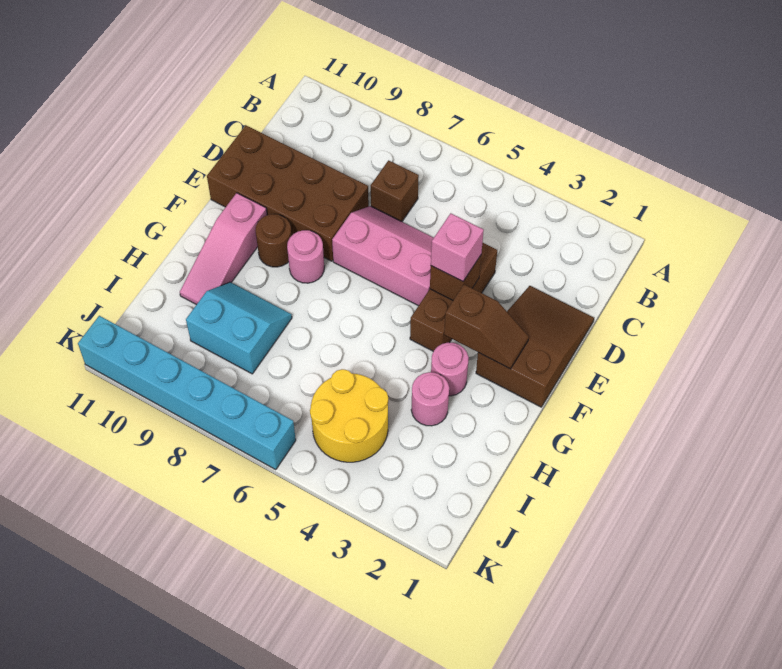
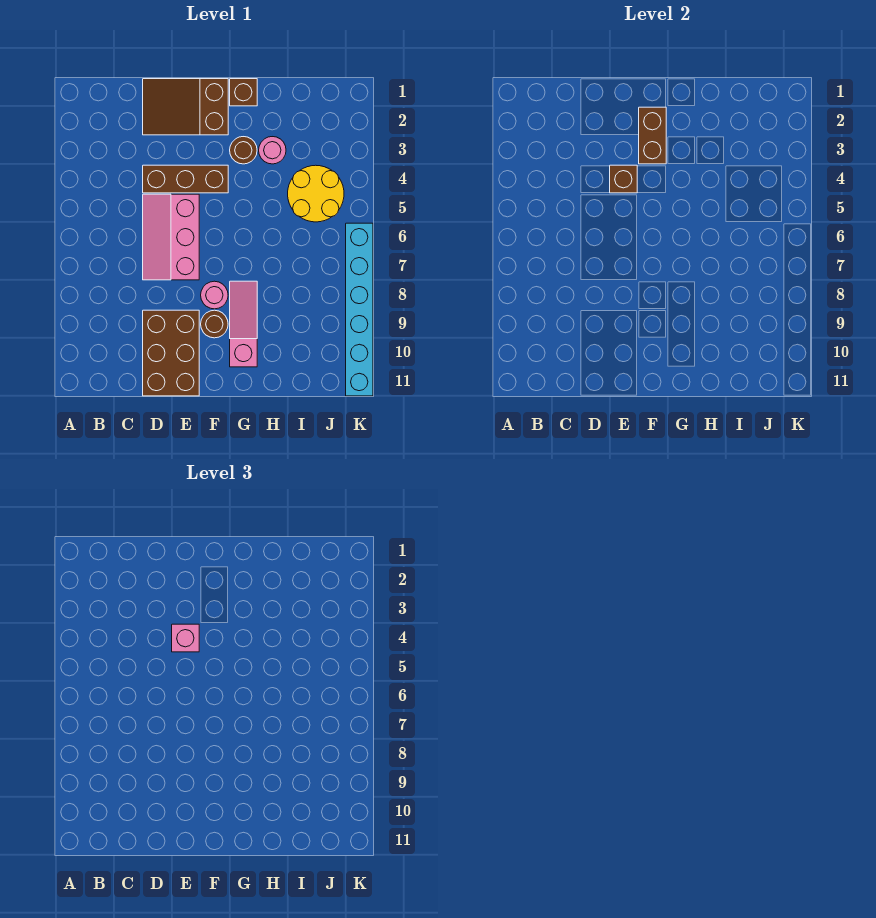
brown 1x1 brick [371,160,419,222] -> brown 1x1 brick moved to [230,79,257,106]
brown 2x4 brick [207,126,369,261] -> brown 2x3 brick [143,310,199,396]
brown 1x2 slope [444,284,529,369] -> brown 1x2 brick [639,107,666,164]
pink 1x3 slope [180,193,267,305] -> pink 1x3 slope turned to [230,281,257,367]
pink 1x1 round brick [431,343,469,396] -> brown 1x1 round brick [230,137,257,164]
cyan 2x2 slope [186,282,292,374] -> none

